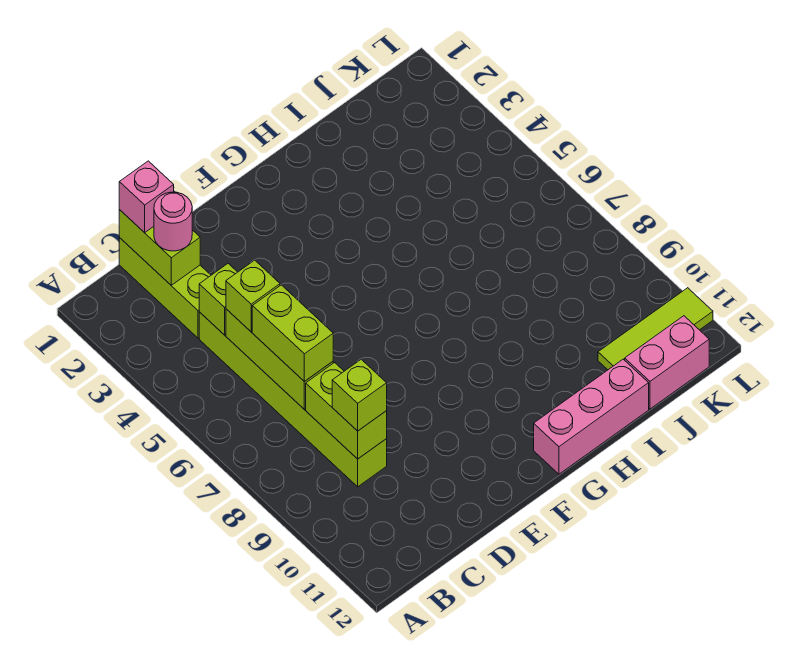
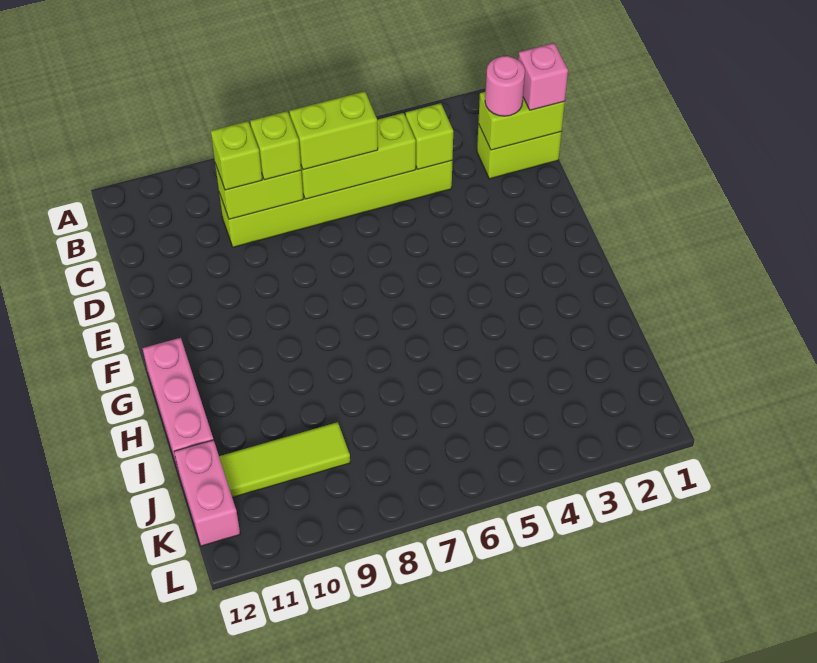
lime 1x3 brick [119,238,211,338] -> lime 1x2 brick [477,124,561,179]
lime 1x1 brick [226,260,280,332] -> lime 1x1 brick moved to [250,111,301,180]
lime 1x3 tile [598,288,713,370] -> lime 1x3 tile turned to [219,422,350,497]

